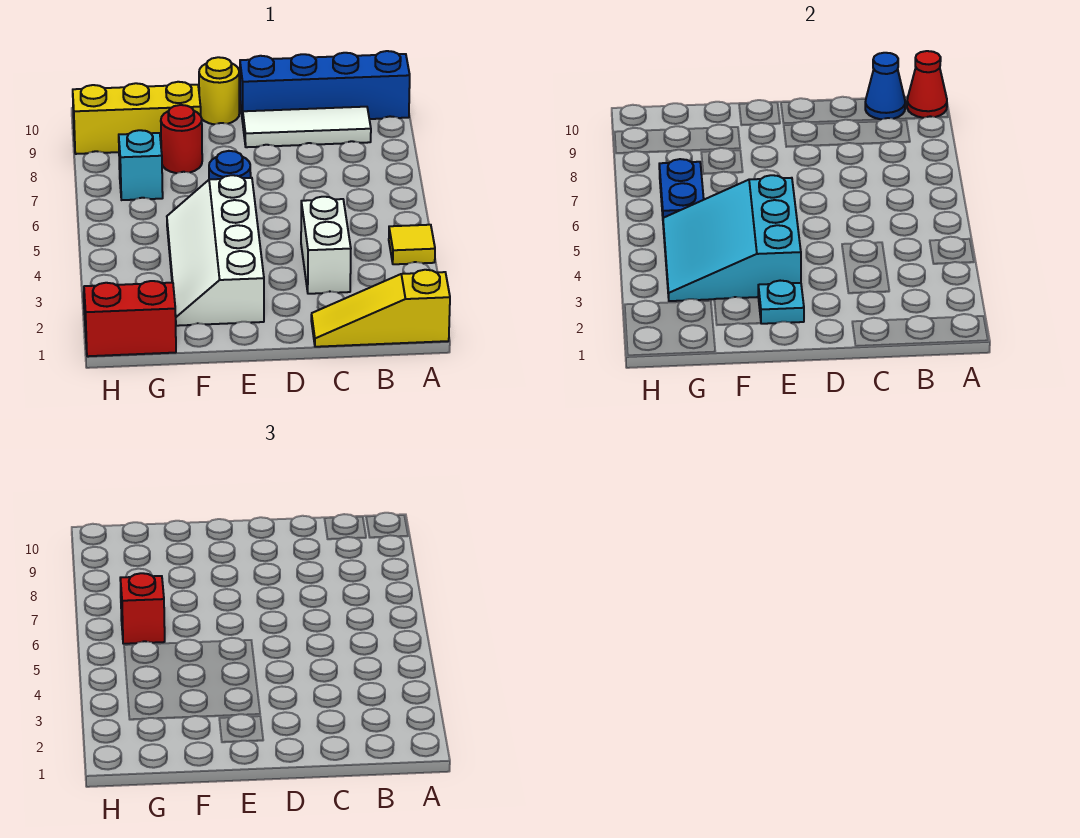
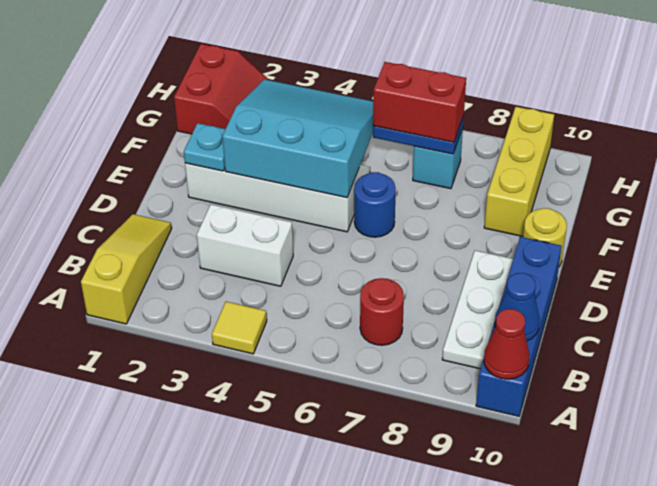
white 1x3 tile [243,107,371,147] -> white 1x3 plate [442,250,513,369]
red 1x1 round brick [161,105,202,173] -> red 1x1 round brick moved to [360,278,404,345]
red 1x1 brick [120,573,165,644] -> red 1x2 brick [373,62,466,142]

